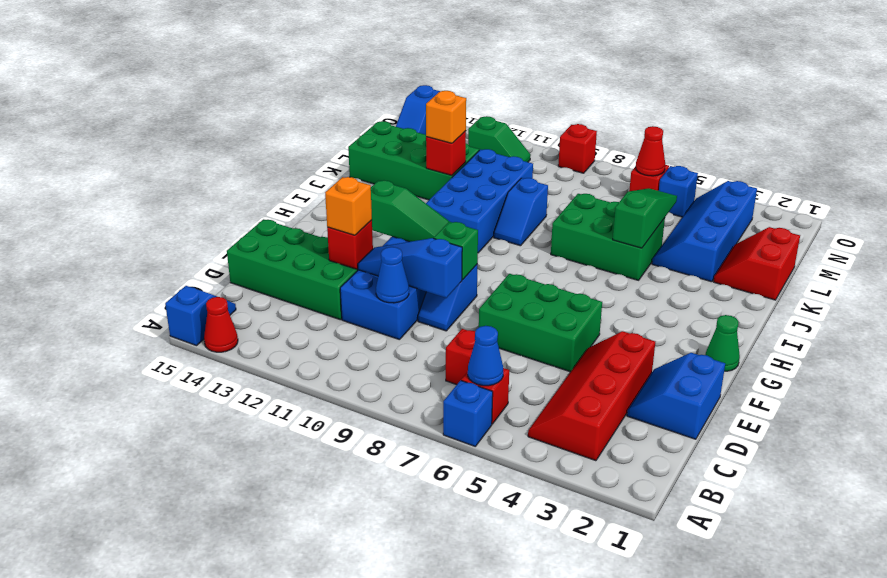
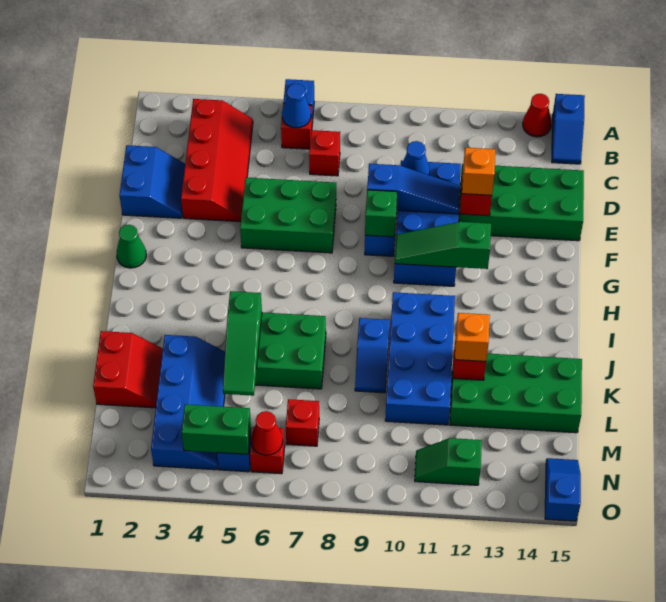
blue 1x2 slope [494,178,548,246] -> blue 1x2 slope turned to [355,318,390,393]
none -> green 1x2 brick [182,404,251,454]
red 1x1 brick [558,124,597,173] -> red 1x1 brick moved to [286,399,319,446]

